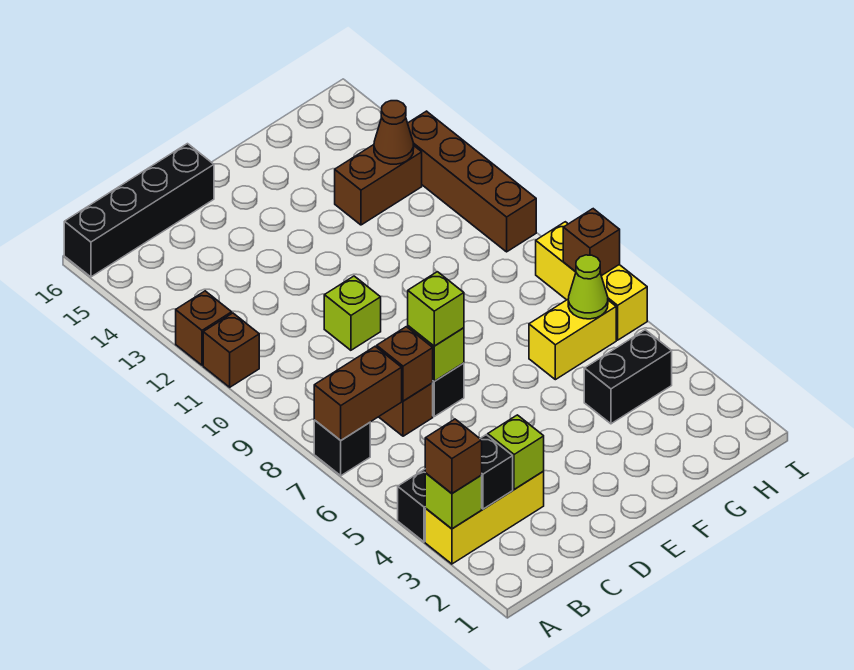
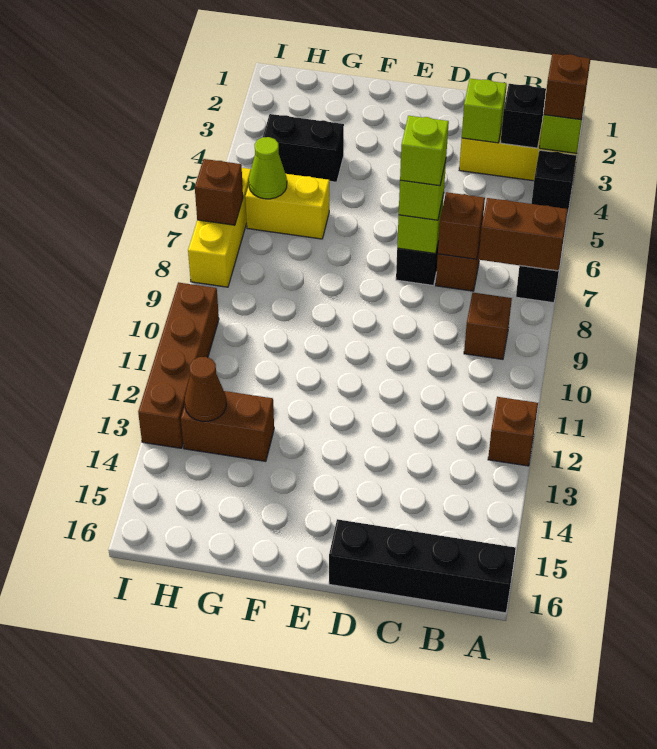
brown 1x1 brick [203,313,259,387] -> brown 1x1 brick moved to [464,293,512,359]
lime 1x1 brick [324,276,381,350] -> lime 1x1 brick moved to [400,116,449,186]

